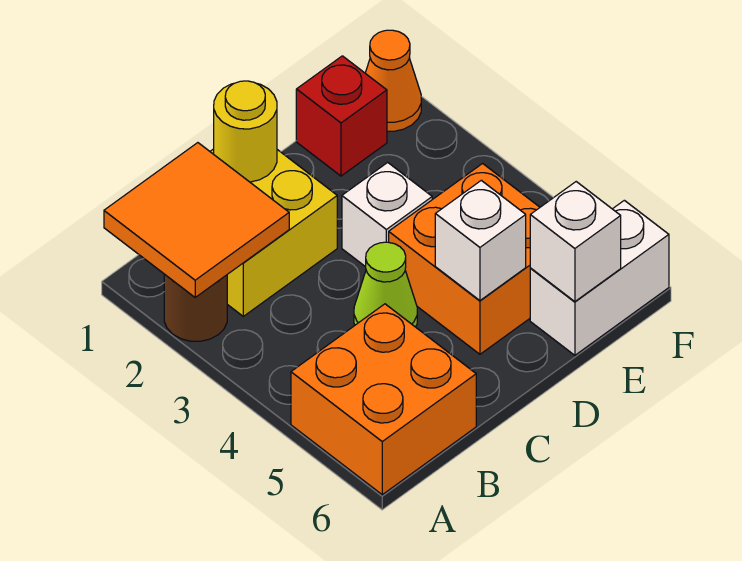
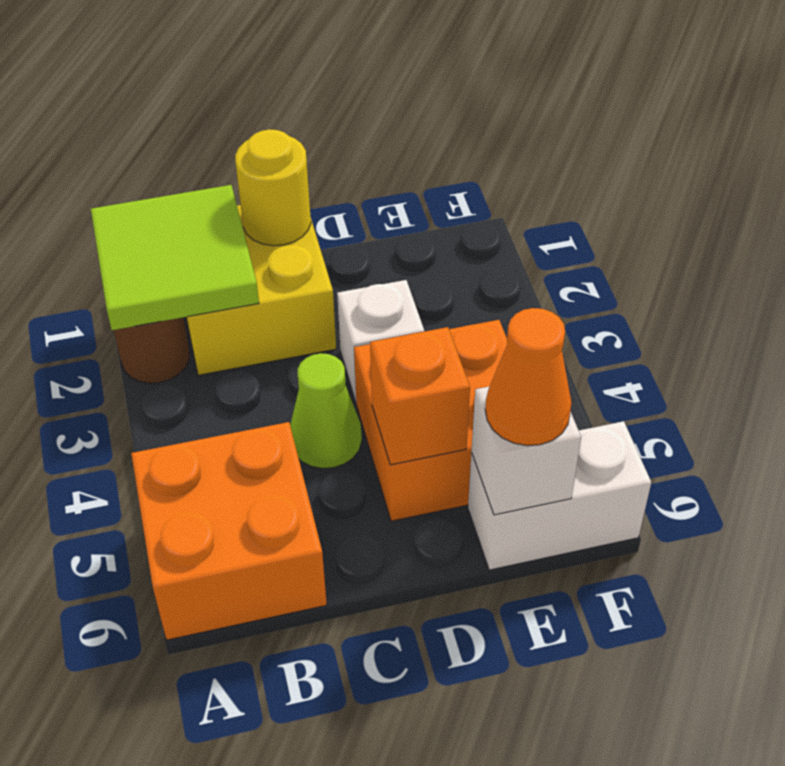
orange 2x2 tile [104,143,289,297] -> lime 2x2 tile [91,185,259,330]
white 1x1 brick [435,180,526,300] -> orange 1x1 brick [370,327,470,465]
red 1x1 brick [296,56,387,176] -> none
orange 1x1 cone [365,30,421,131] -> orange 1x1 cone moved to [485,308,572,446]

